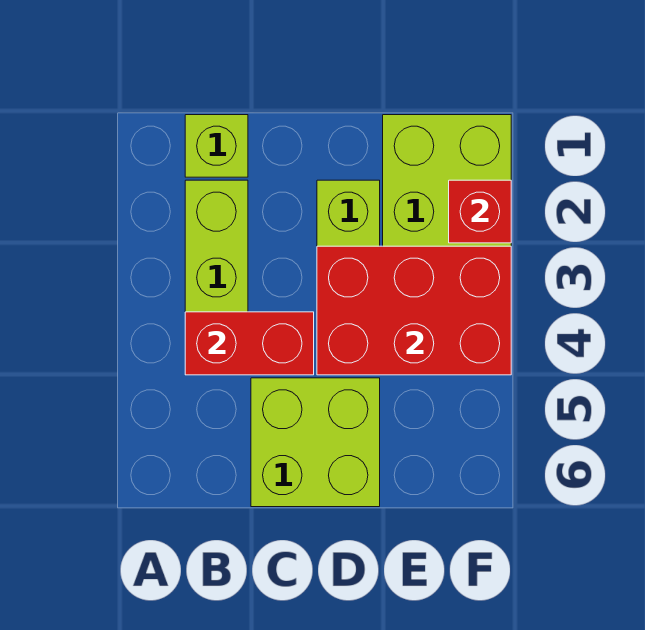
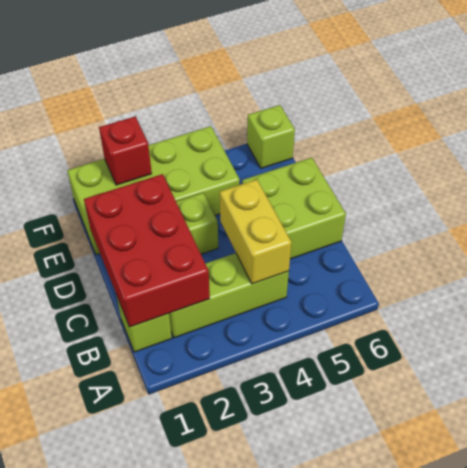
red 1x2 brick [185,312,314,375] -> yellow 1x2 brick [220,179,292,284]
red 2x3 brick [317,246,511,375] -> red 2x3 brick moved to [84,174,210,327]
none -> lime 1x1 brick [247,105,295,168]

